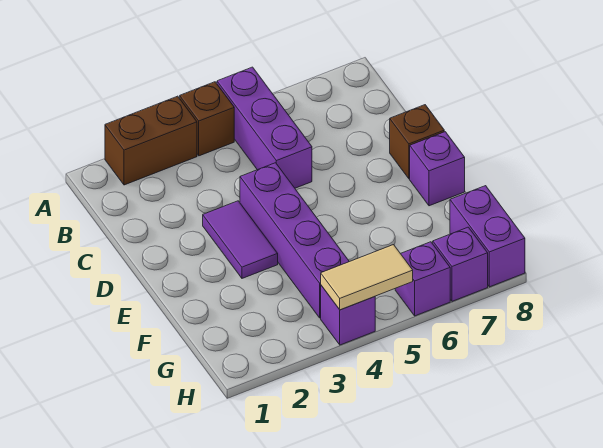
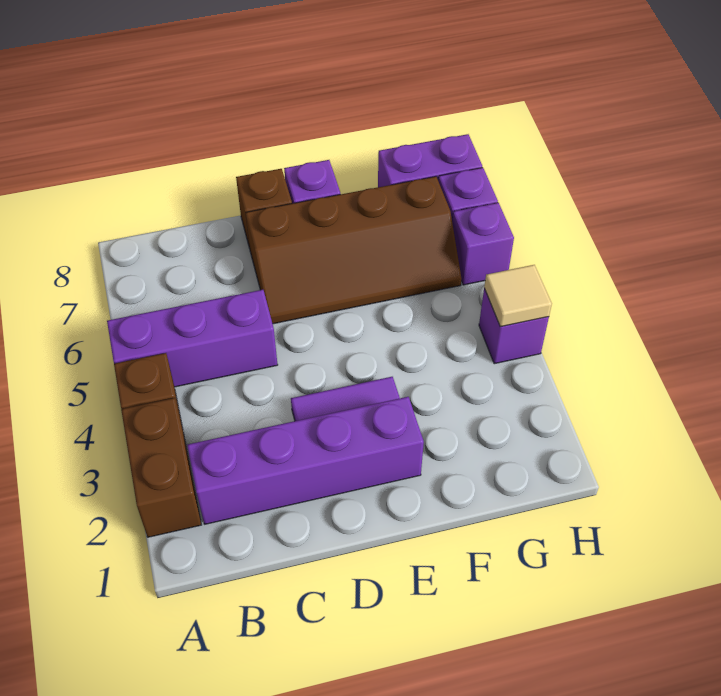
purple 1x4 brick [240,163,349,318] -> purple 1x4 brick moved to [187,397,424,524]
none -> brown 2x4 slope [246,177,461,324]
tan 1x2 tile [321,245,413,310] -> tan 1x1 tile [484,265,552,327]

